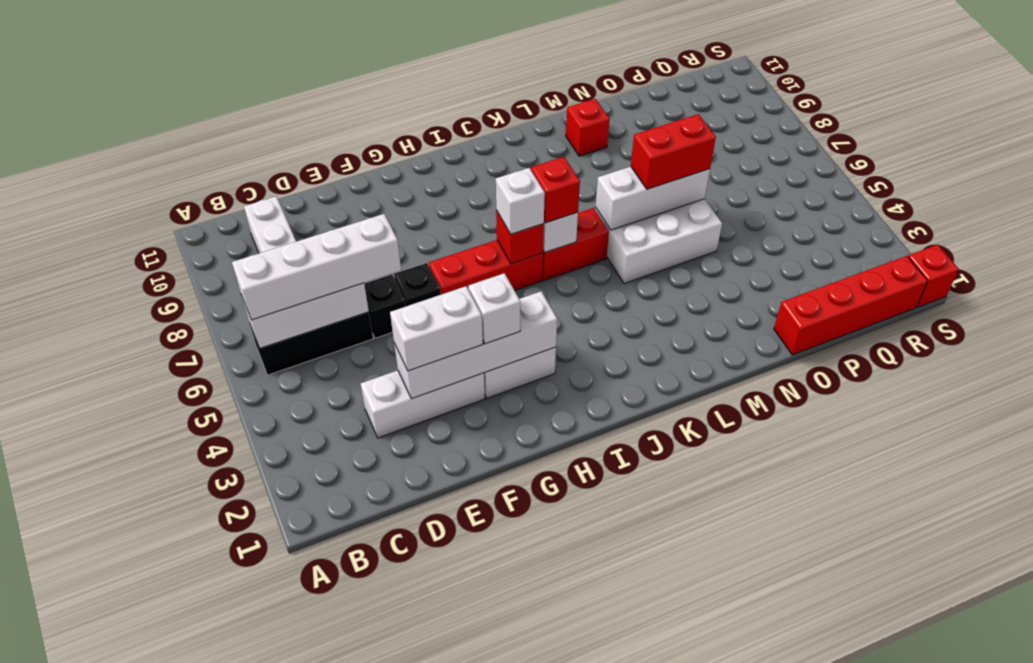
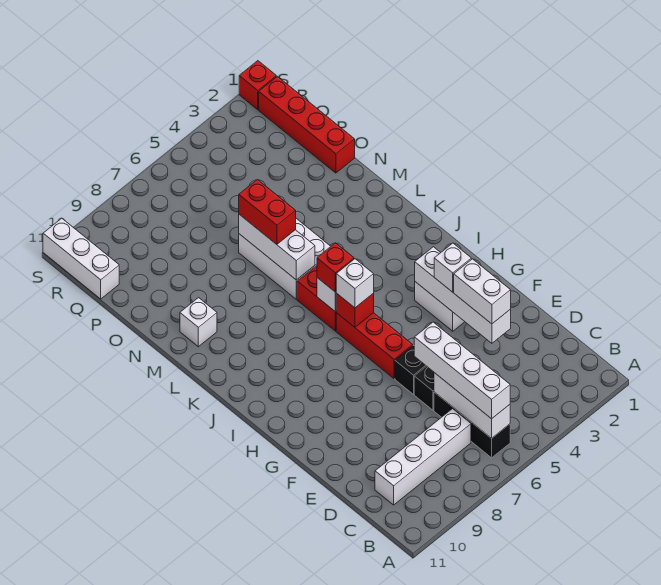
white 1x3 brick [361,370,485,438] -> white 1x3 brick moved to [43,218,119,299]
red 1x1 brick [566,99,609,156] -> white 1x1 brick [180,298,217,347]

